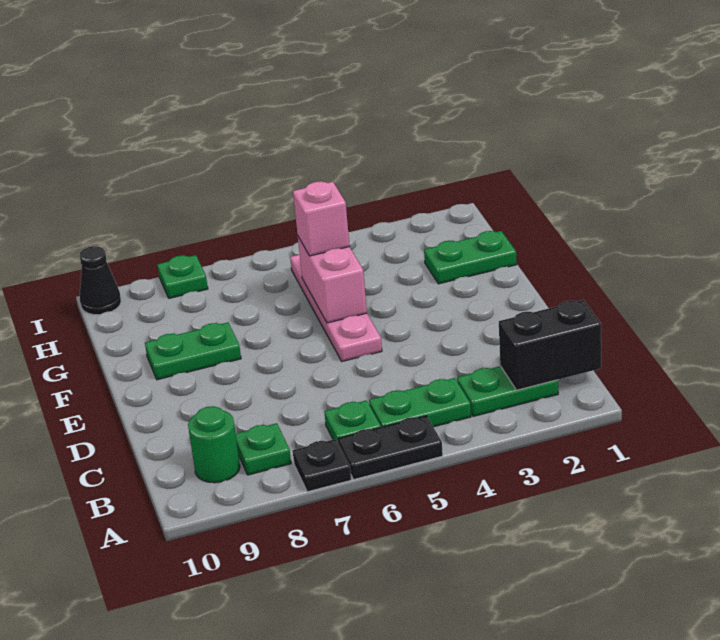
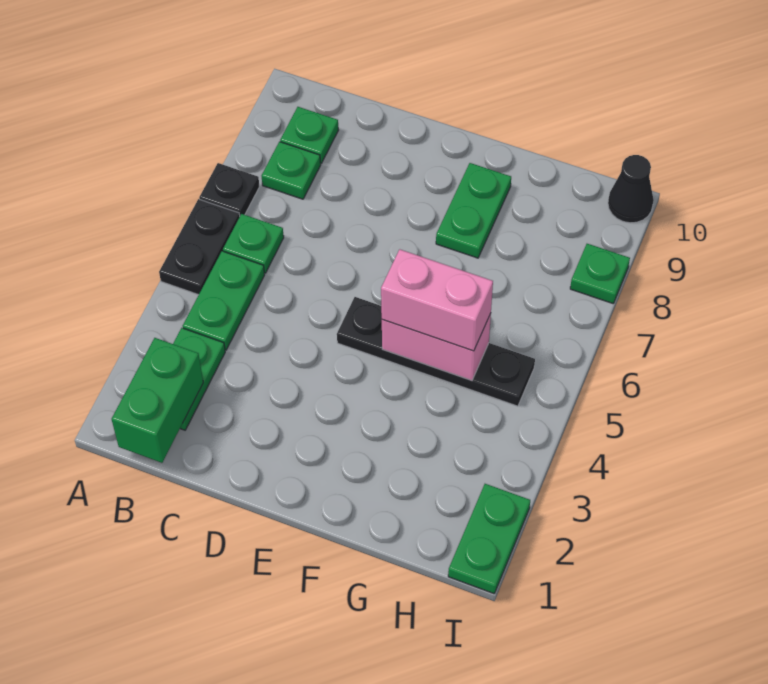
black 1x2 brick [499,300,601,390] -> green 1x2 brick [112,338,203,463]
green 1x1 round brick [188,406,240,483] -> green 1x1 plate [280,107,338,163]
pink 1x4 plate [290,255,382,361] -> black 1x4 plate [337,297,535,406]
green 1x2 plate [424,231,517,284] -> green 1x2 plate moved to [448,484,530,594]
pink 1x1 brick [293,181,350,256] -> pink 1x2 brick [381,249,493,351]

